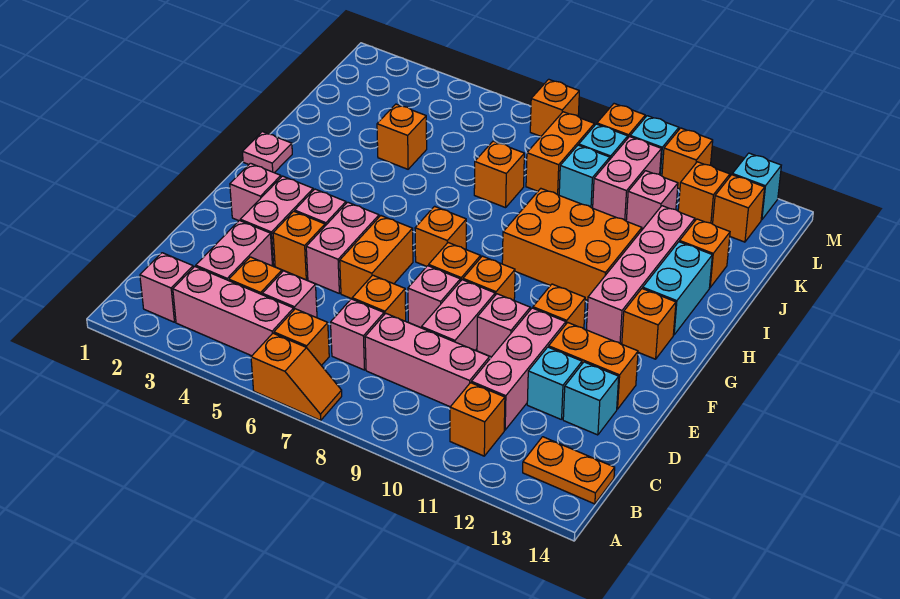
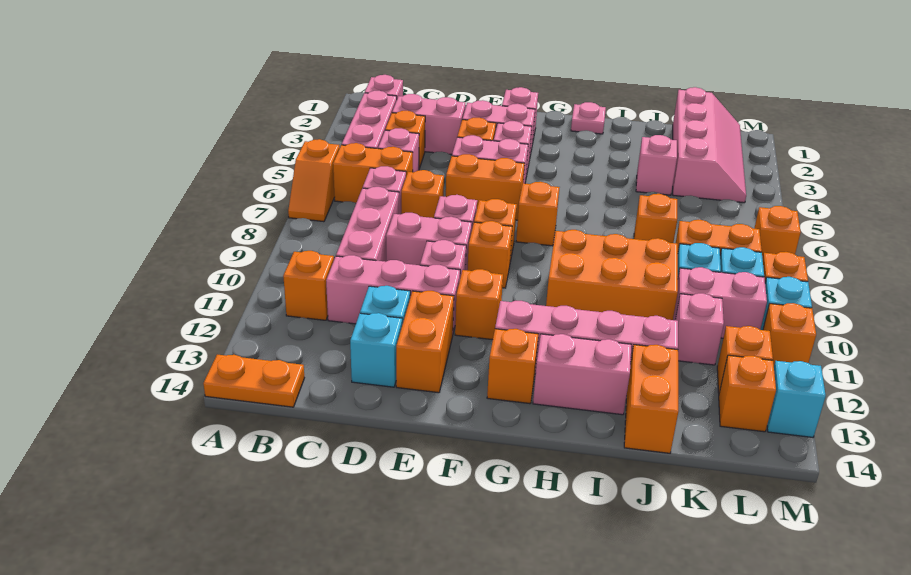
orange 1x1 brick [274,309,329,366] -> orange 1x2 brick [333,143,413,203]
orange 1x2 plate [523,437,615,504] -> orange 1x2 plate turned to [203,355,304,407]
orange 2x3 brick [502,189,642,300] -> orange 2x3 brick turned to [546,230,678,320]
cyan 1x2 brick [643,242,712,335] -> pink 1x2 brick [533,334,631,415]
orange 1x1 brick [377,104,427,169] -> pink 1x1 brick [636,135,677,195]
orange 1x1 brick [680,219,730,287] -> orange 1x2 brick [624,345,679,453]
none -> pink 2x4 slope [673,87,746,203]

